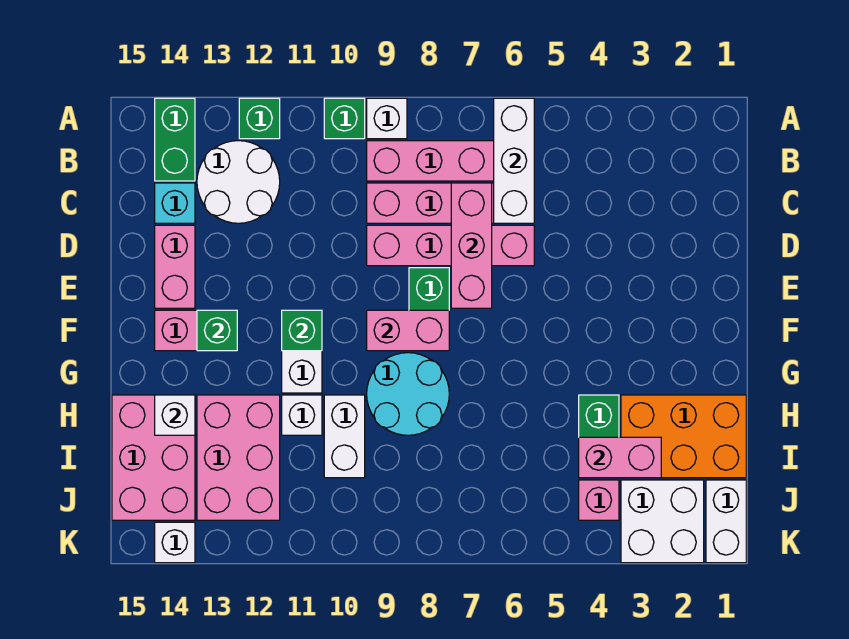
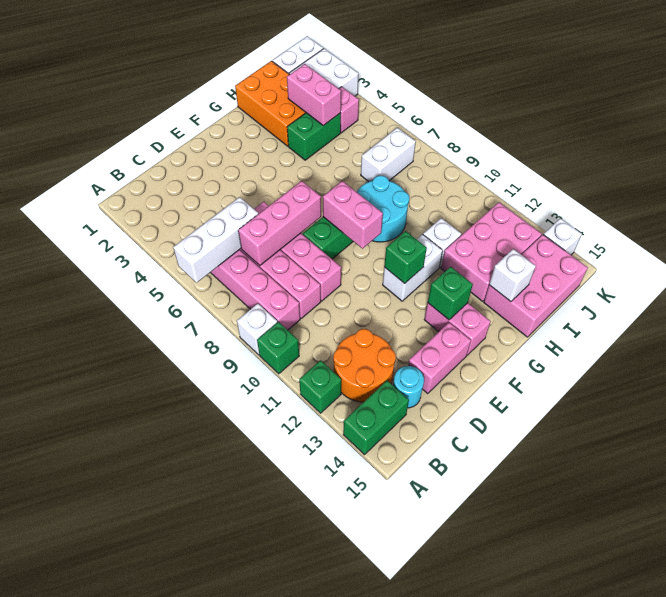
white 2x2 round brick [197,141,280,223] -> orange 2x2 round brick [333,329,396,402]
cyan 1x1 brick [155,183,195,223] -> cyan 1x1 round brick [393,366,424,408]
white 1x2 brick [324,395,365,478] -> white 1x2 brick moved to [361,128,416,182]

